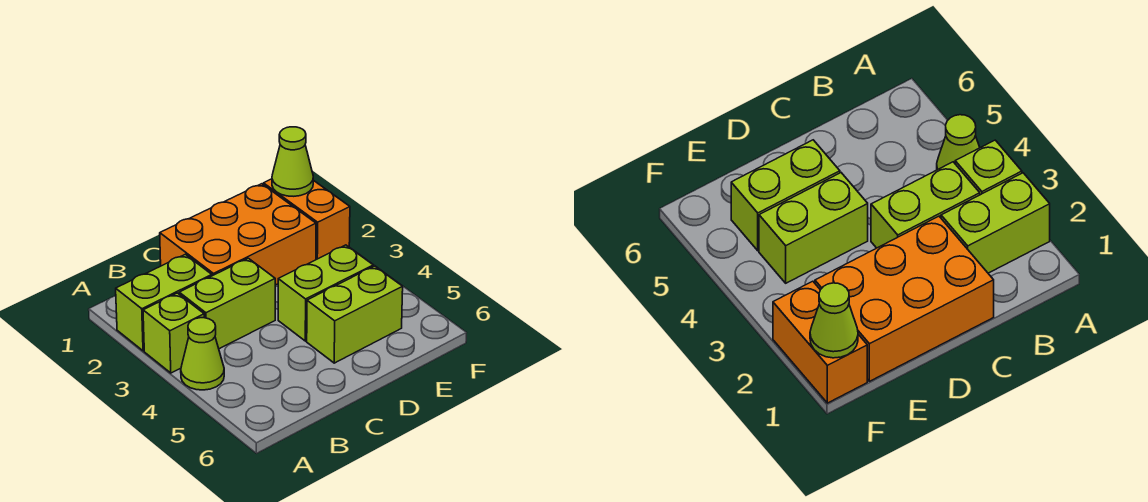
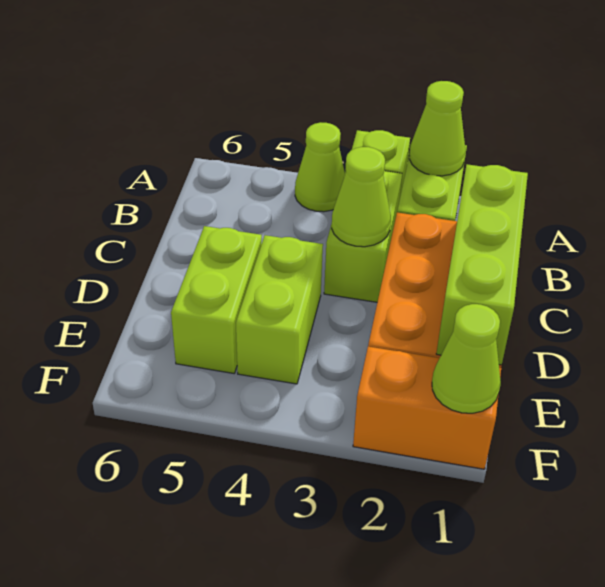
none -> lime 1x1 cone [409,81,466,176]
none -> lime 1x3 brick [436,164,528,365]
none -> lime 1x1 cone [332,147,391,247]

